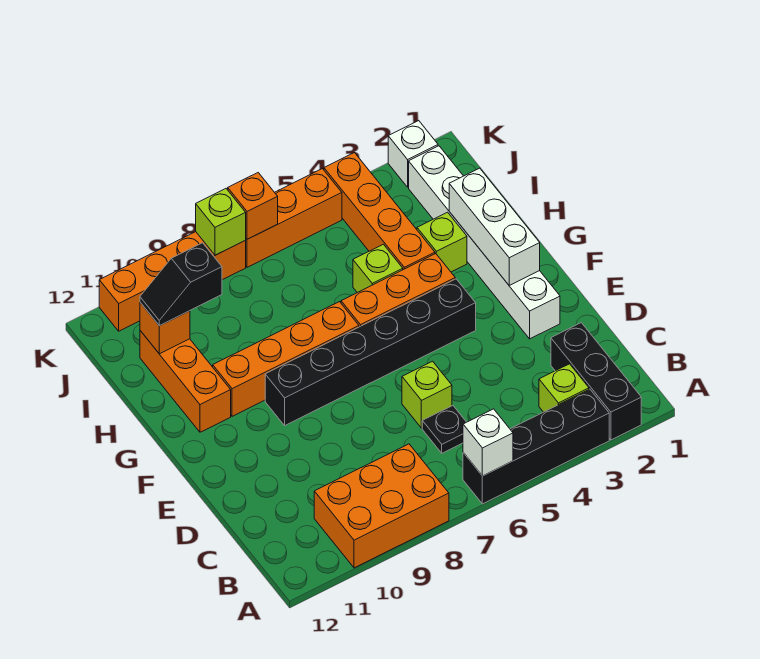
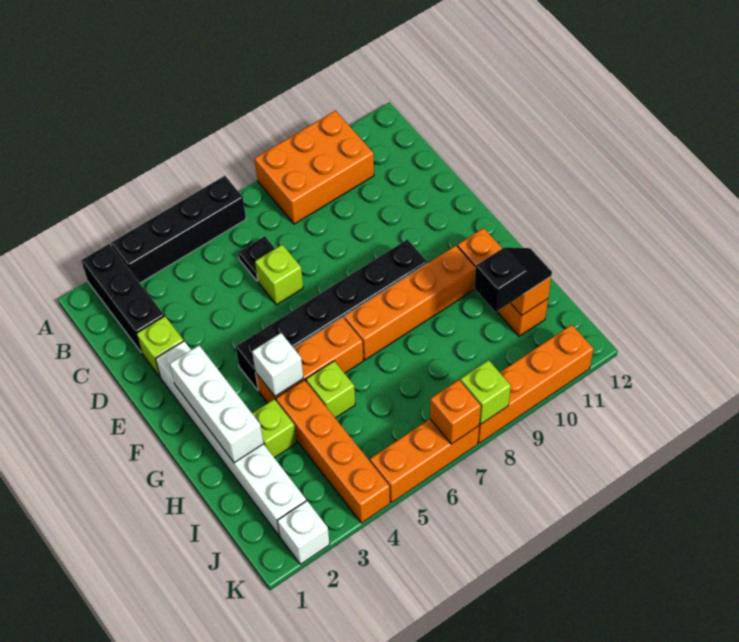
white 1x1 brick [463,409,513,476] -> white 1x1 brick moved to [252,333,303,396]
lime 1x1 brick [539,364,589,412] -> lime 1x1 brick moved to [136,316,184,377]

